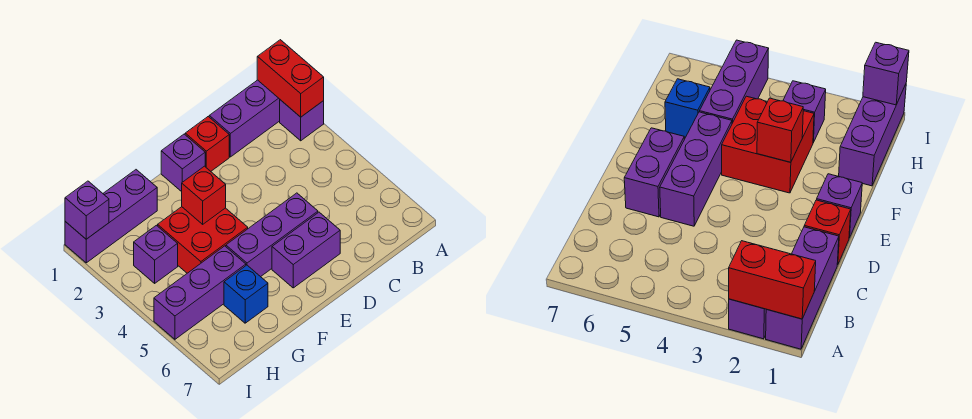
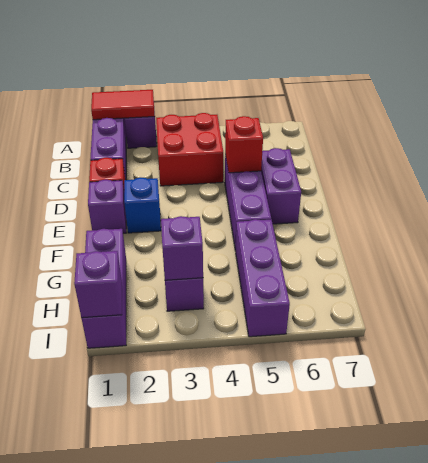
red 1x2 brick [257,40,324,117] -> red 1x2 tile [91,90,155,120]
red 2x2 brick [158,207,248,273] -> red 2x2 brick moved to [156,113,223,186]
red 1x1 brick [182,166,226,224] -> red 1x1 brick moved to [225,116,263,173]
blue 1x1 brick [224,265,268,323] -> blue 1x1 brick moved to [124,178,161,233]
none -> purple 1x1 brick [161,216,203,280]

